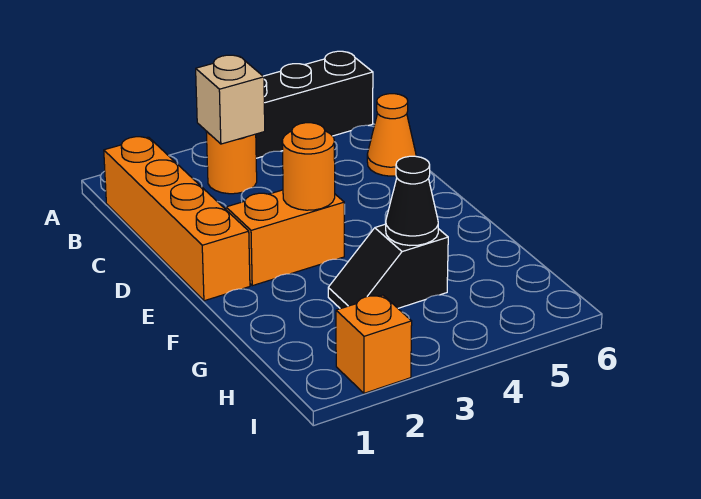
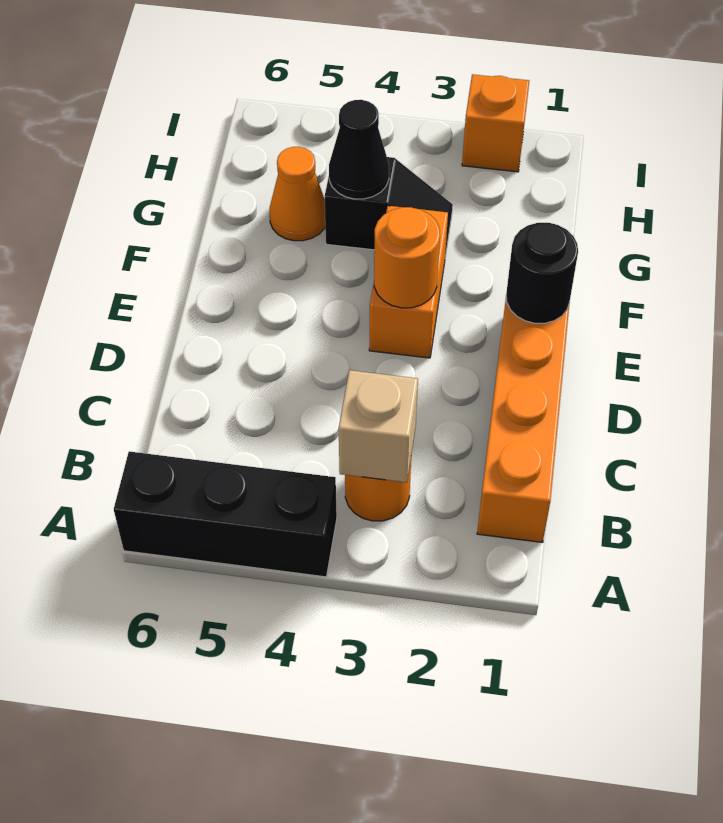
orange 1x1 cone [367,94,416,176] -> orange 1x1 cone moved to [270,147,325,241]
none -> black 1x1 round brick [506,223,578,323]
orange 1x2 brick [226,190,344,286] -> orange 1x2 brick turned to [369,206,448,358]

